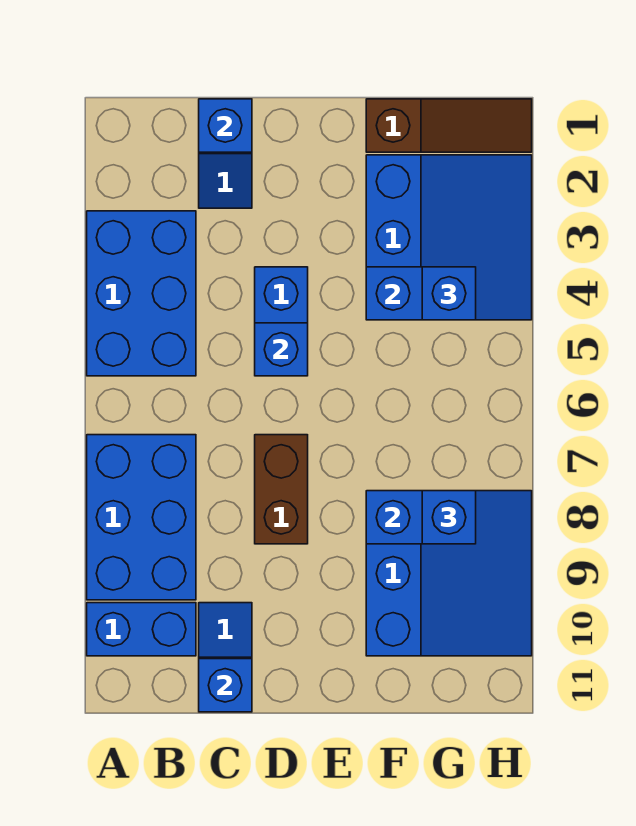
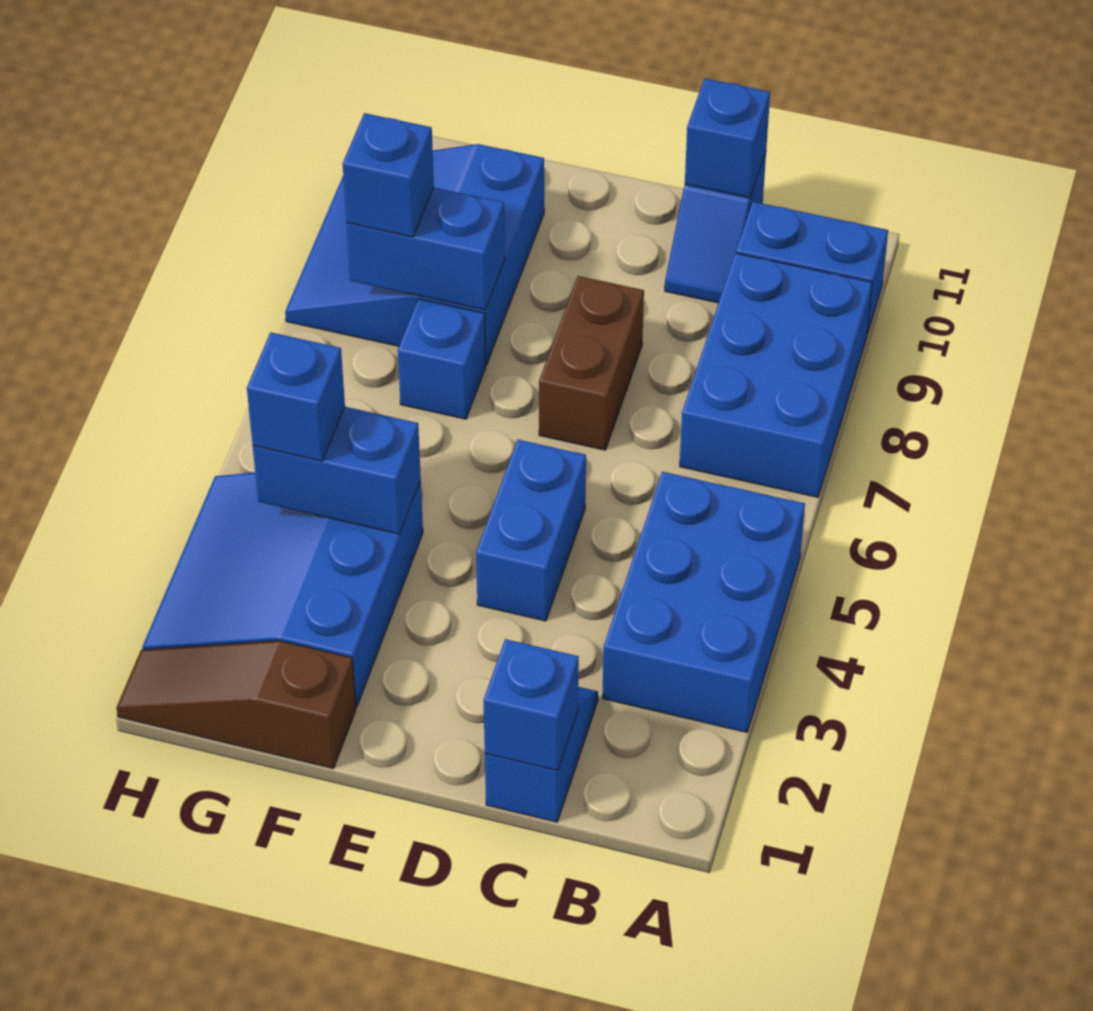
blue 1x1 brick [255,323,308,376] -> blue 1x1 brick moved to [398,299,486,419]

